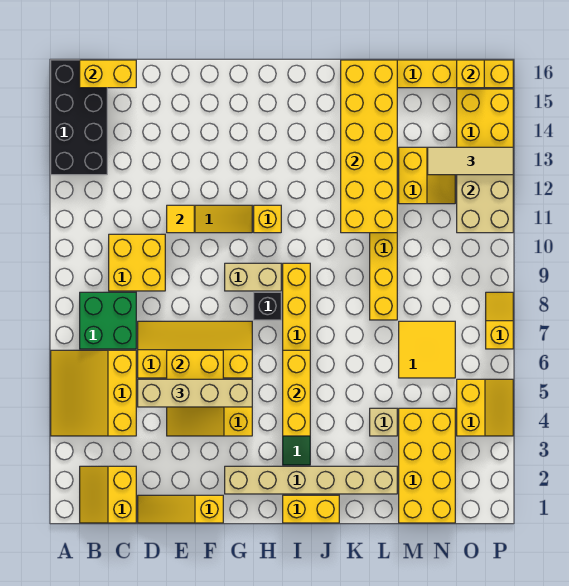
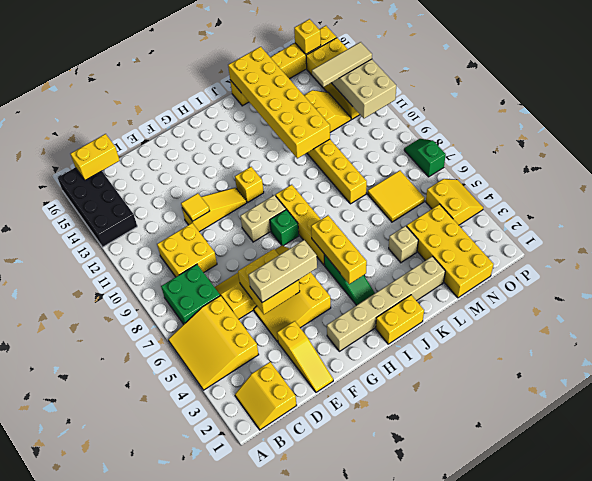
yellow 1x3 slope [138,495,223,523] -> yellow 1x3 slope turned to [277,321,333,392]
tan 1x4 brick [138,379,252,407] -> tan 1x3 brick [248,240,317,303]
black 1x1 brick [254,292,281,320] -> green 1x1 brick [270,210,299,246]
yellow 1x2 slope [486,292,513,349] -> green 1x2 slope [404,139,446,177]

